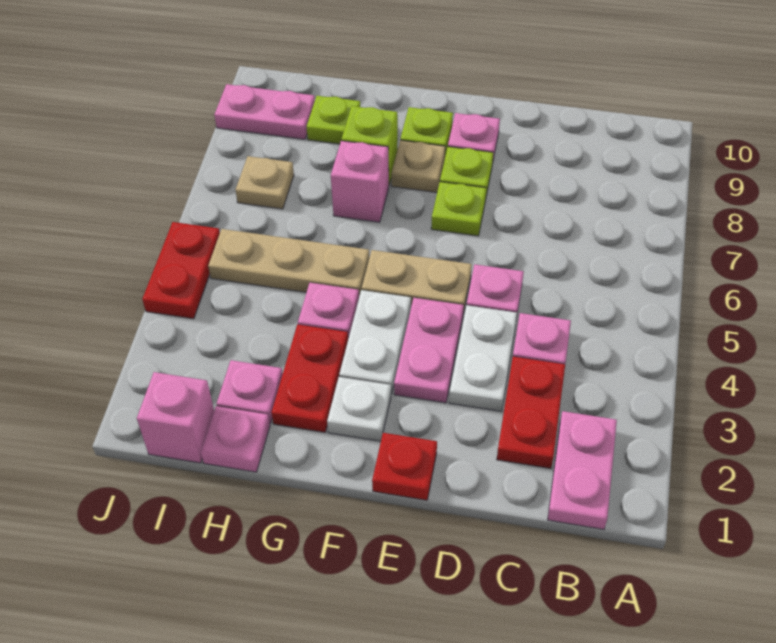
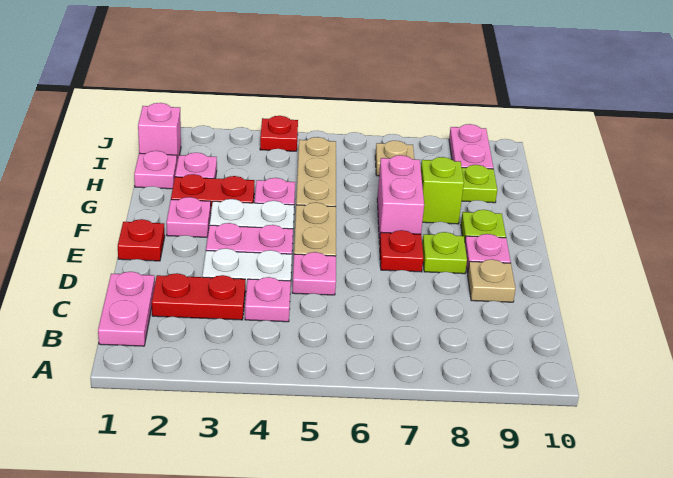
pink 1x2 plate [548,411,617,529] -> pink 1x2 plate turned to [98,272,155,346]
lime 1x1 plate [431,182,486,236] -> red 1x1 plate [380,230,423,272]
white 1x1 plate [327,377,391,441] -> pink 1x1 plate [166,197,211,237]
tan 1x1 plate [391,140,445,193] -> tan 1x1 plate moved to [468,259,516,302]
pink 1x1 brick [331,141,389,222] -> pink 1x2 brick [377,155,424,244]
red 1x2 plate [142,222,220,319] -> red 1x1 plate [260,116,298,151]

